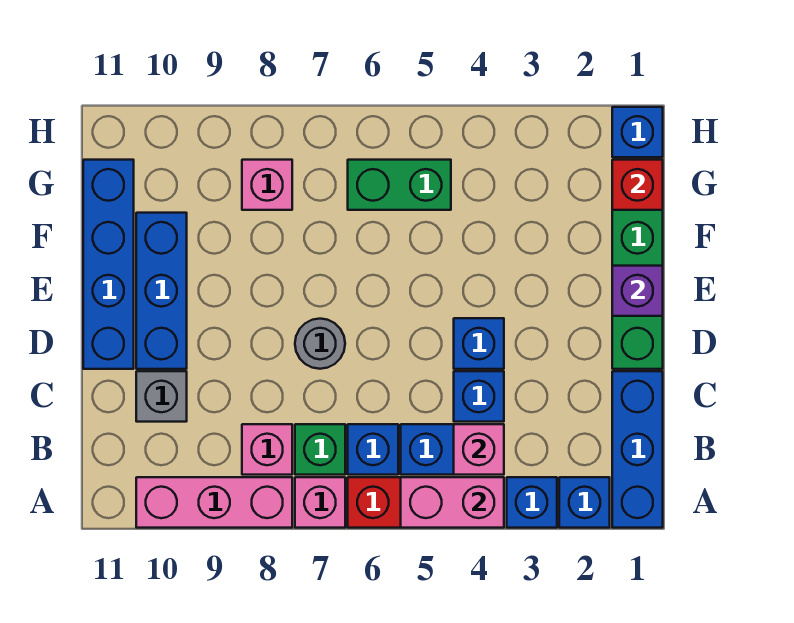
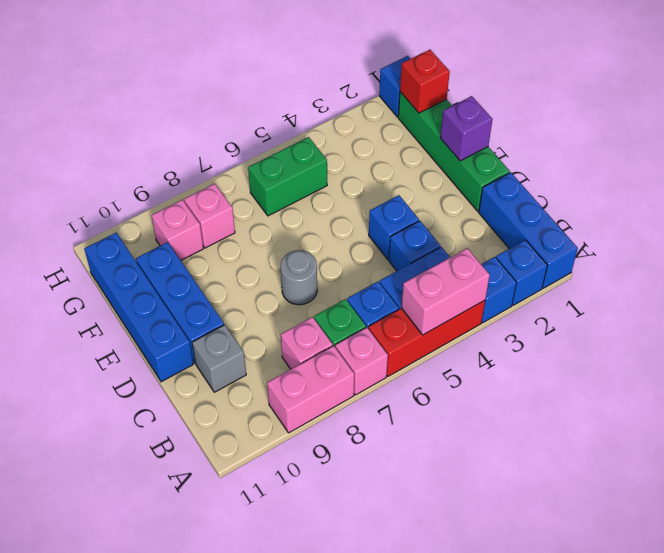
pink 1x3 brick [136,477,292,528] -> pink 1x2 brick [267,346,354,433]
pink 1x1 brick [454,424,504,475] -> pink 1x1 brick moved to [151,200,203,260]

